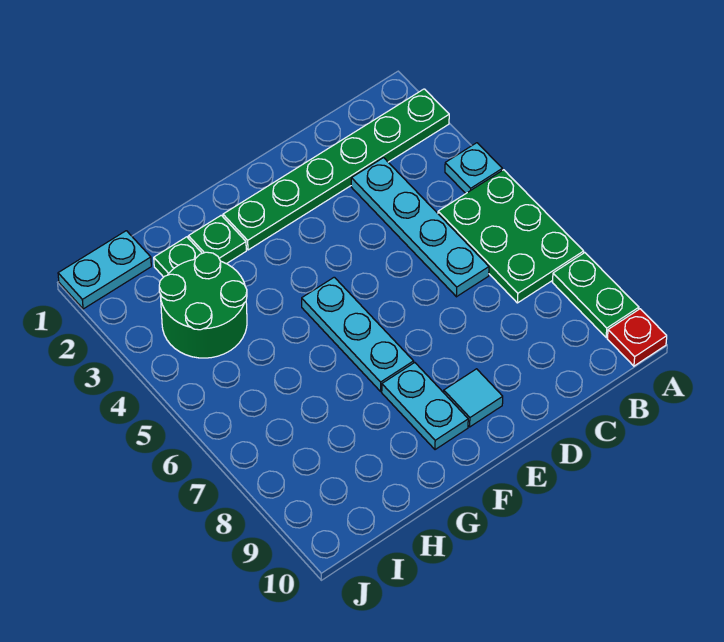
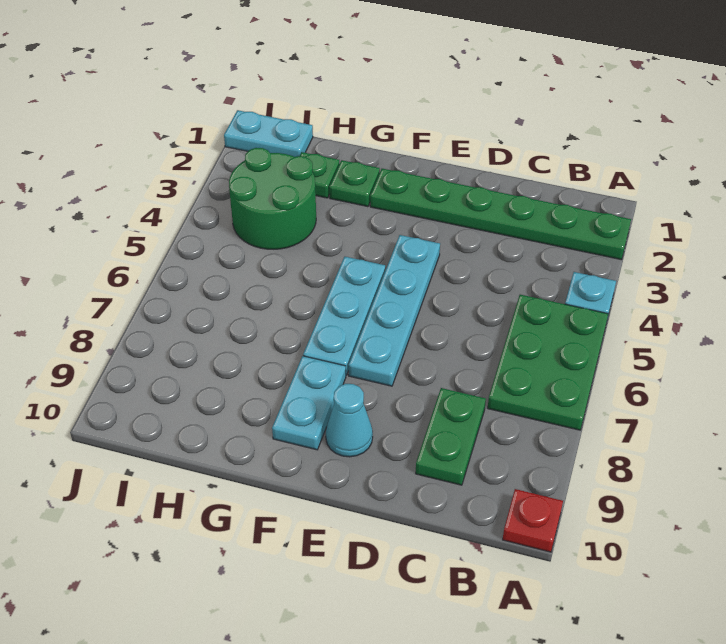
green 1x2 plate [552,253,639,338] -> green 1x2 plate moved to [416,388,486,485]
cyan 1x4 plate [351,158,489,297] -> cyan 1x4 plate moved to [349,235,440,386]
cyan 1x1 tile [444,369,503,427] -> cyan 1x1 cone [326,384,373,457]

